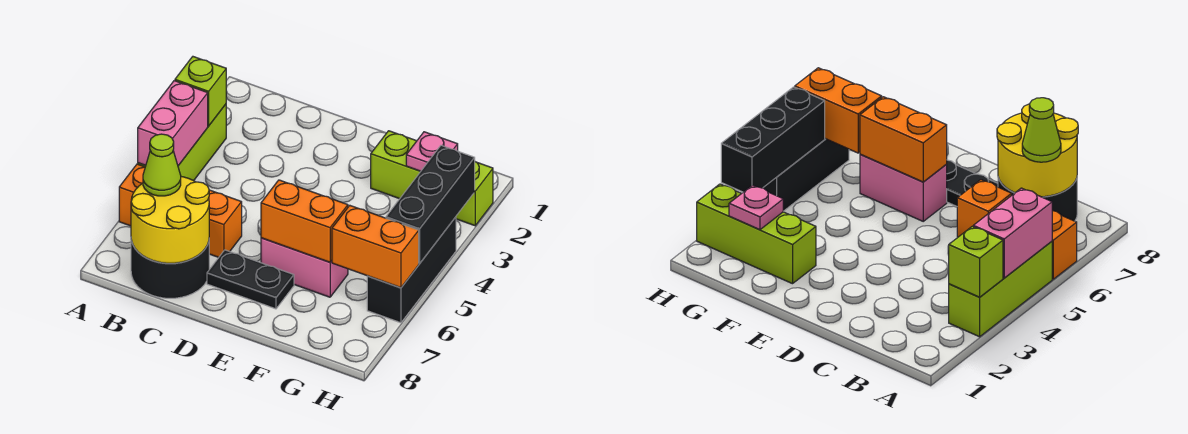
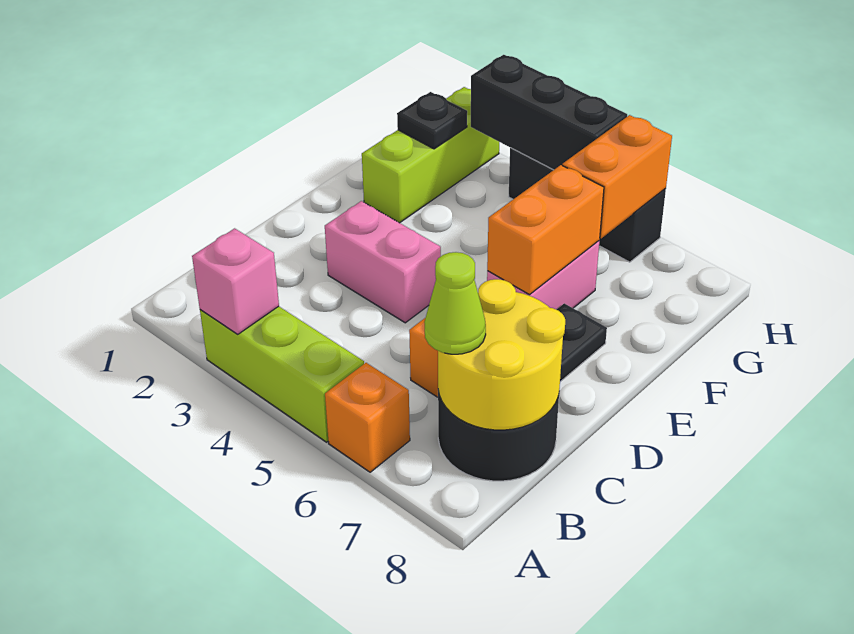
lime 1x1 brick [175,57,226,126] -> pink 1x1 brick [192,228,279,334]
pink 1x2 brick [138,81,208,166] -> pink 1x2 brick moved to [325,201,441,323]
pink 1x1 plate [406,132,458,171] -> black 1x1 plate [397,92,467,149]

